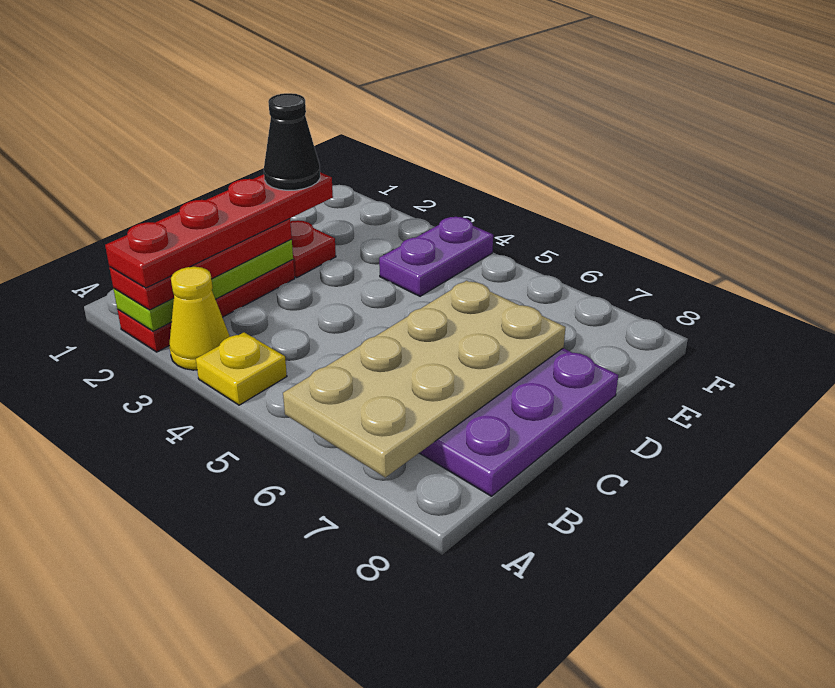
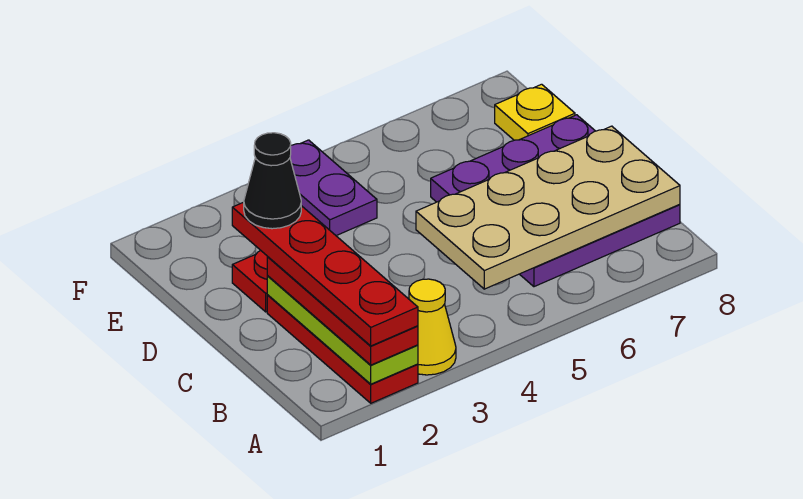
yellow 1x1 plate [196,332,287,405] -> yellow 1x1 plate moved to [495,84,575,140]
tan 2x4 plate [283,281,566,477] -> tan 2x4 plate turned to [416,126,680,289]

